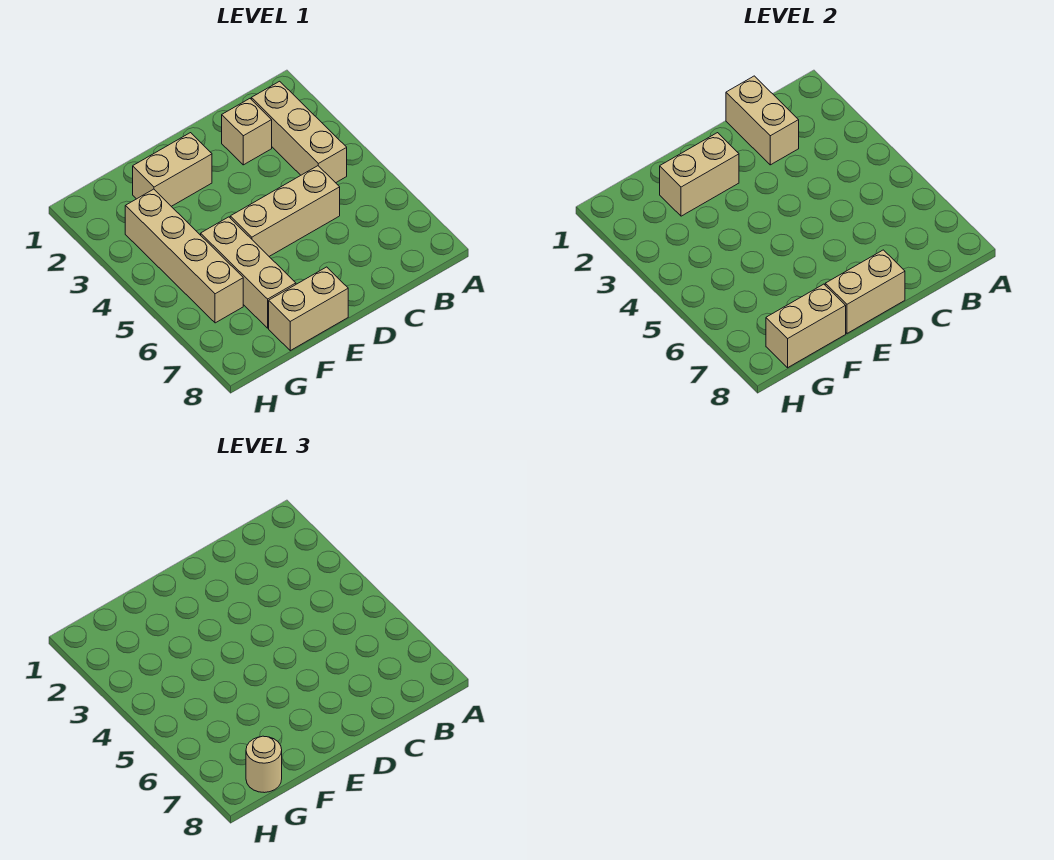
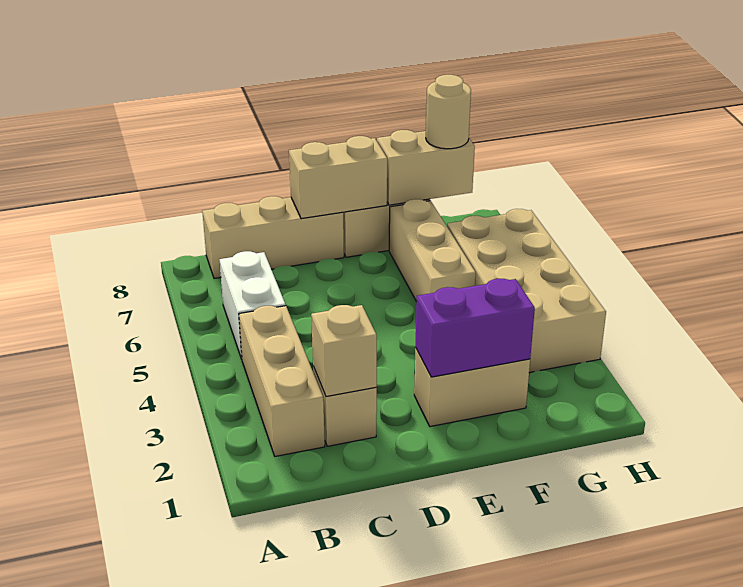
none -> white 1x2 brick [220,251,286,359]
tan 1x2 brick [726,76,799,165] -> tan 1x1 brick [311,305,377,397]
tan 1x3 brick [230,166,340,256] -> tan 1x3 brick moved to [202,196,344,279]
tan 1x2 brick [660,133,739,216] -> purple 1x2 brick [415,279,535,377]
tan 1x4 brick [125,189,243,323] -> tan 2x4 brick [447,209,606,373]

